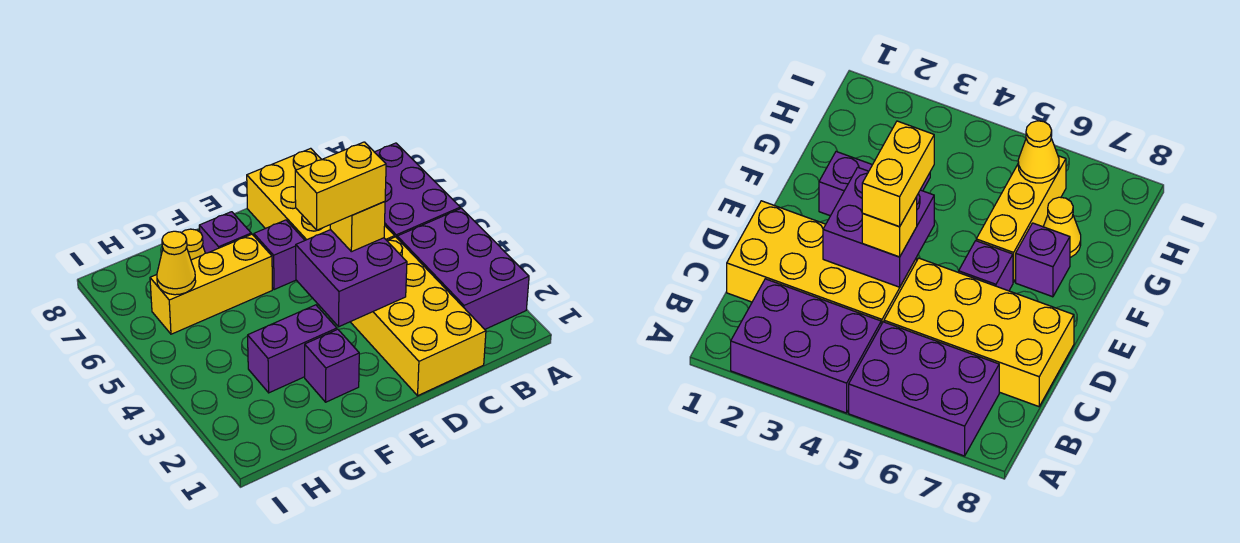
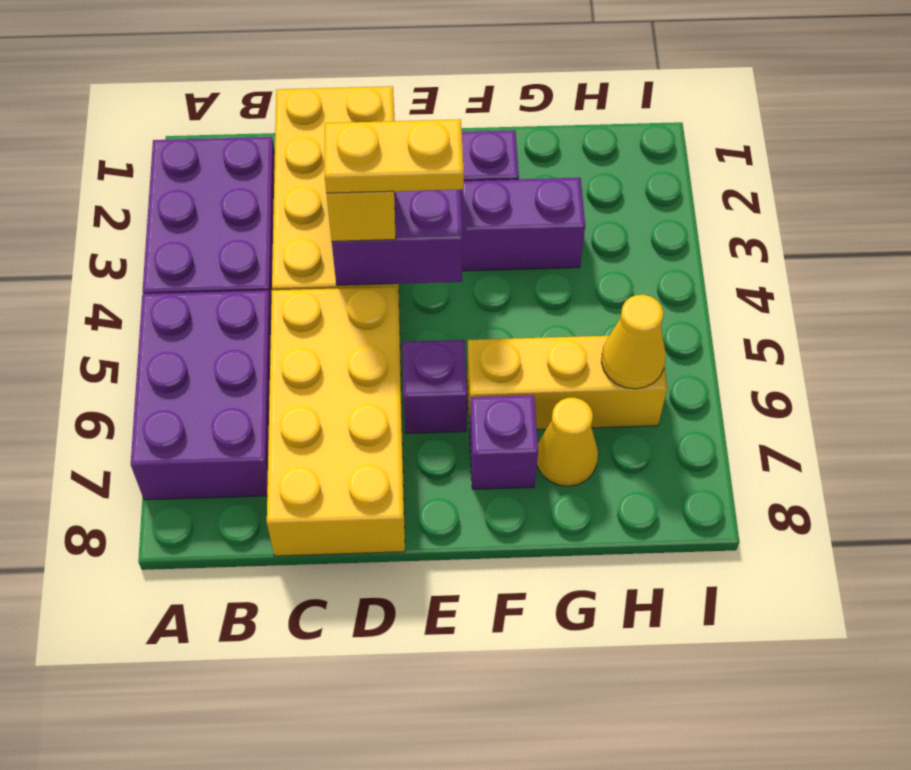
yellow 1x2 brick [295,142,386,230] -> yellow 1x2 plate [325,119,464,193]

